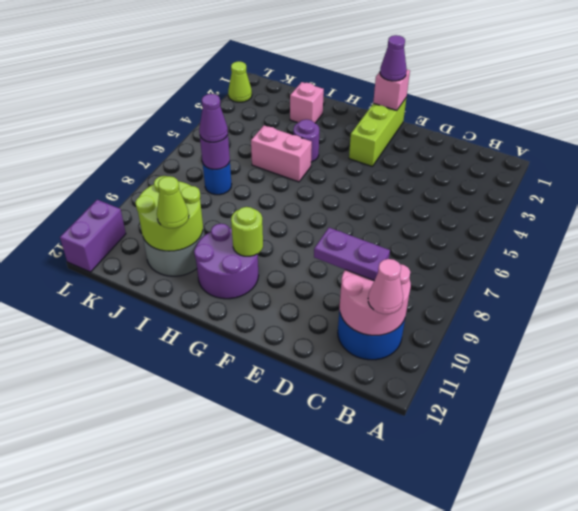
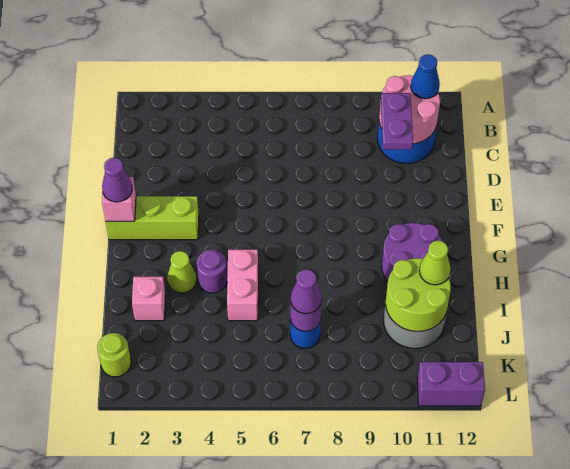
pink 1x1 cone [368,259,403,314] -> blue 1x1 cone [411,54,440,99]
lime 1x1 round brick [231,207,263,256] -> lime 1x1 round brick moved to [97,333,131,377]
lime 1x1 cone [228,61,252,102] -> lime 1x1 cone moved to [167,251,197,293]

